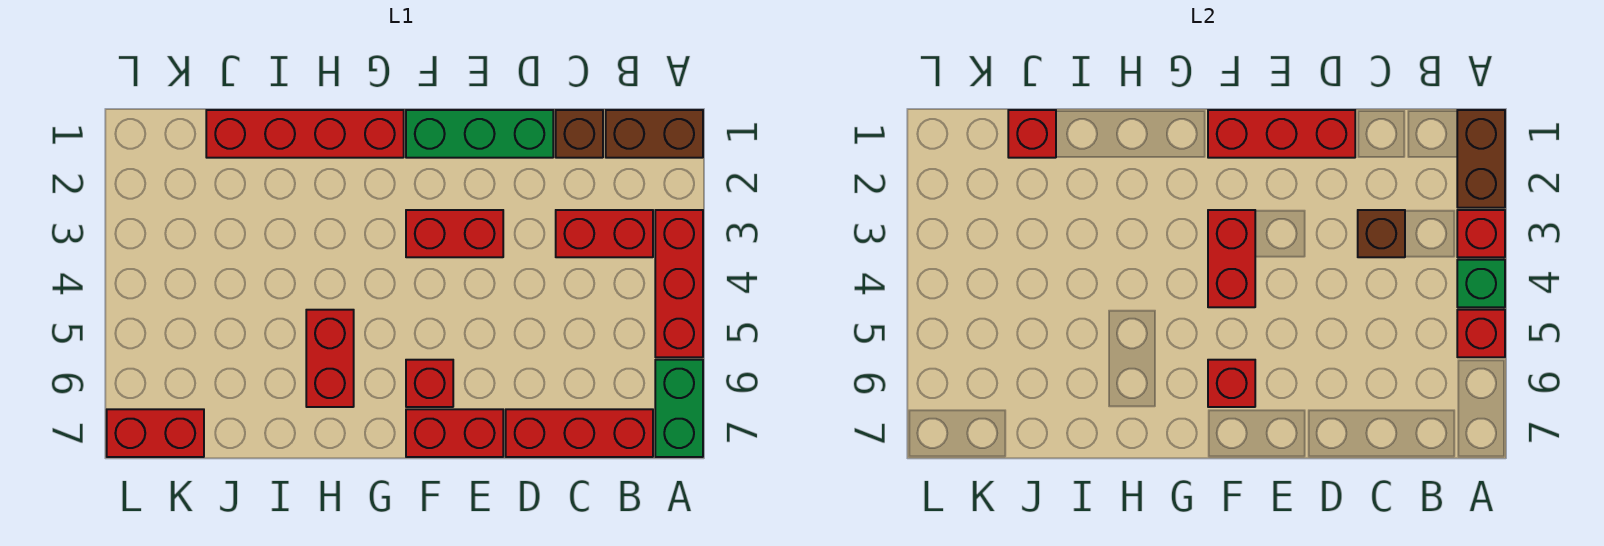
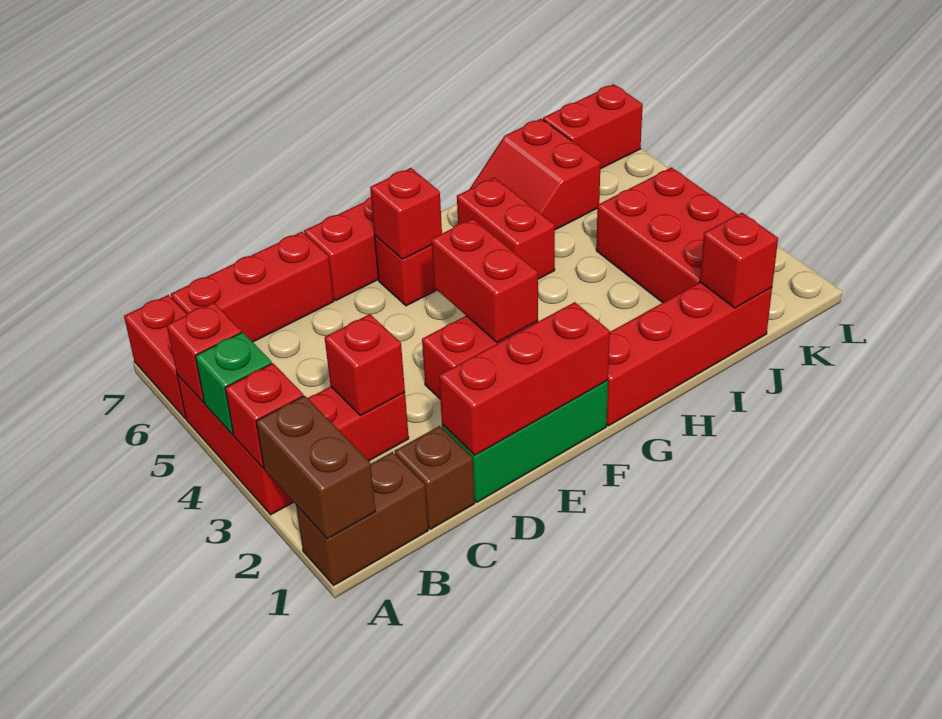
green 1x2 brick [655,360,703,457] -> red 1x2 brick [124,295,187,419]
brown 1x1 brick [1358,210,1405,257] -> red 1x1 brick [325,314,405,416]
none -> red 2x2 slope [470,119,600,230]
none -> red 2x3 brick [596,167,738,303]

